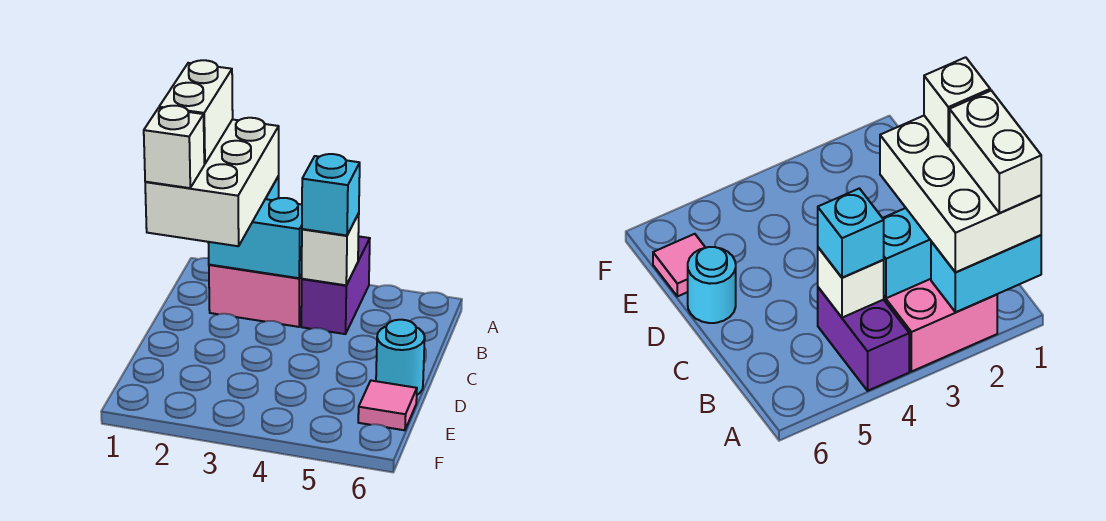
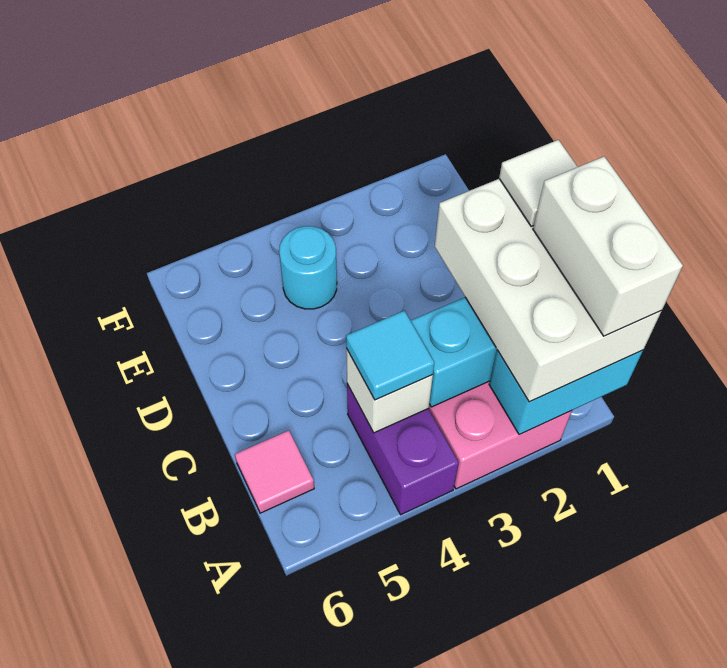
cyan 1x1 brick [302,154,360,236] -> cyan 1x1 tile [346,311,434,400]
white 1x1 brick [144,106,204,188] -> white 1x1 tile [499,140,577,227]
cyan 1x1 round brick [376,320,425,395] -> cyan 1x1 round brick moved to [279,226,337,309]
pink 1x1 tile [358,381,417,430] -> pink 1x1 tile moved to [235,430,314,513]

